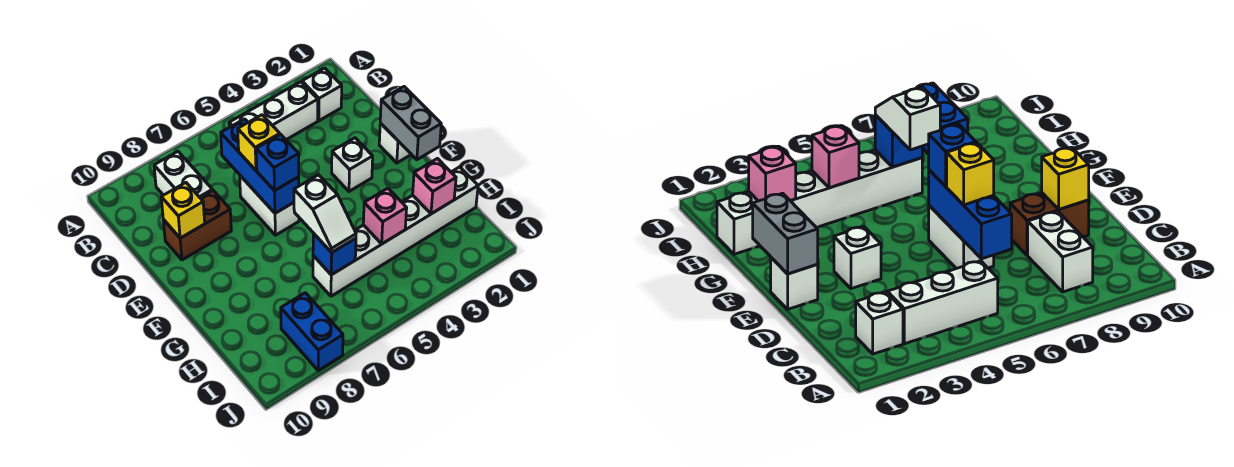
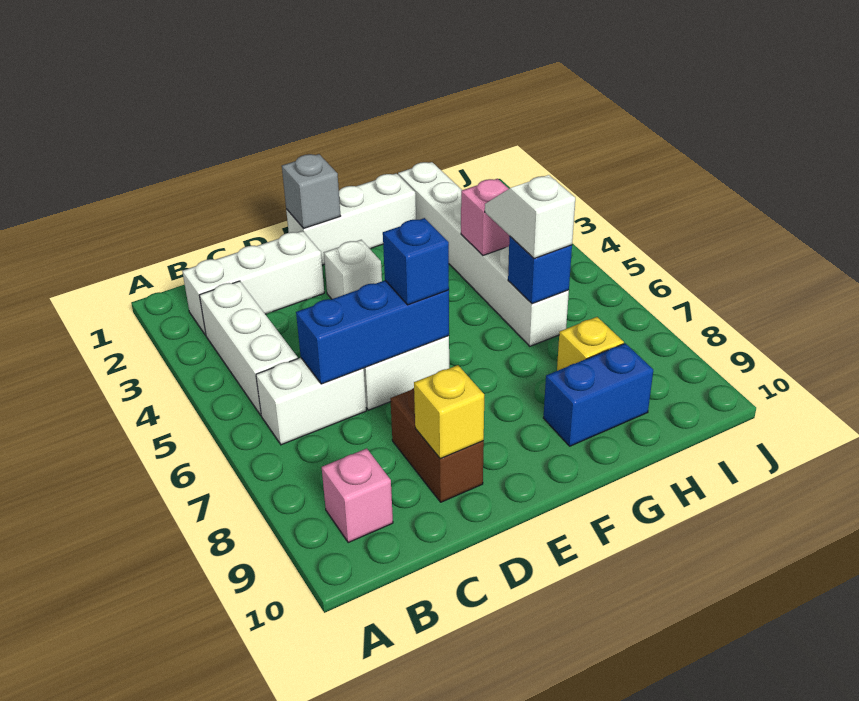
white 1x1 brick [302,68,342,121] -> white 1x3 brick [182,231,324,335]
white 1x2 brick [154,152,212,198] -> white 1x2 brick moved to [256,358,366,445]
yellow 1x1 brick [238,115,280,170] -> yellow 1x1 brick moved to [557,317,624,371]
white 1x1 brick [379,123,411,163] -> white 1x3 brick [286,173,416,265]
grey 1x2 brick [380,87,441,160] -> grey 1x1 brick [282,154,340,228]
white 1x2 slope [294,175,356,253] -> white 1x2 slope turned to [485,175,575,259]
pink 1x1 brick [413,159,456,214] -> pink 1x1 brick moved to [322,448,393,542]
blue 1x2 brick [281,293,343,370] -> blue 1x2 brick moved to [543,343,653,446]

